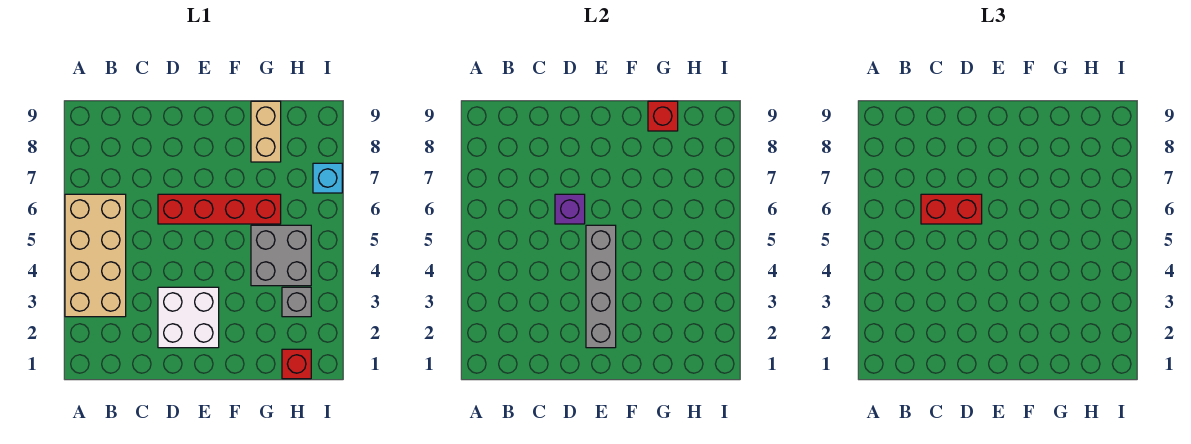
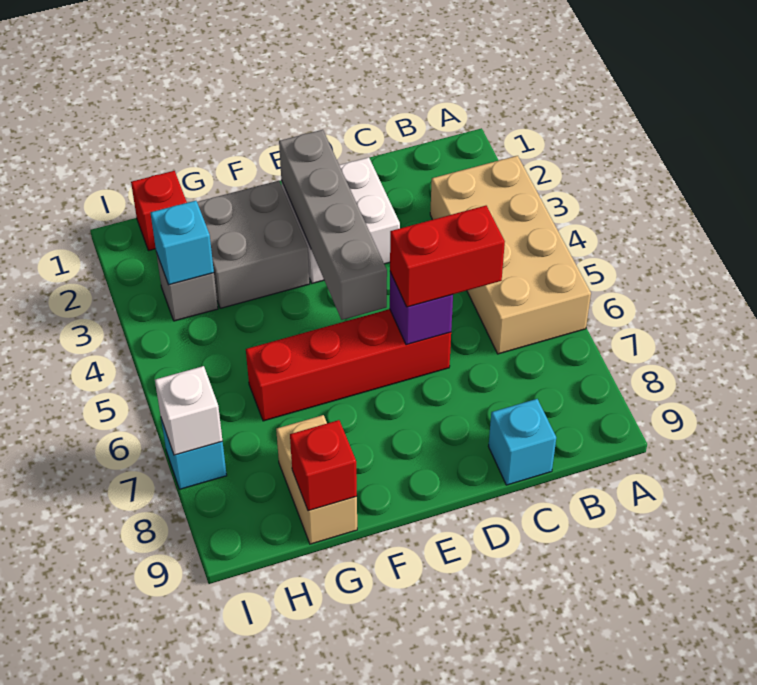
none -> cyan 1x1 brick [488,399,556,485]
grey 2x2 brick [251,225,311,286] -> grey 2x2 brick moved to [197,181,310,308]
none -> cyan 1x1 brick [151,201,214,285]
none -> white 1x1 brick [155,366,222,455]

